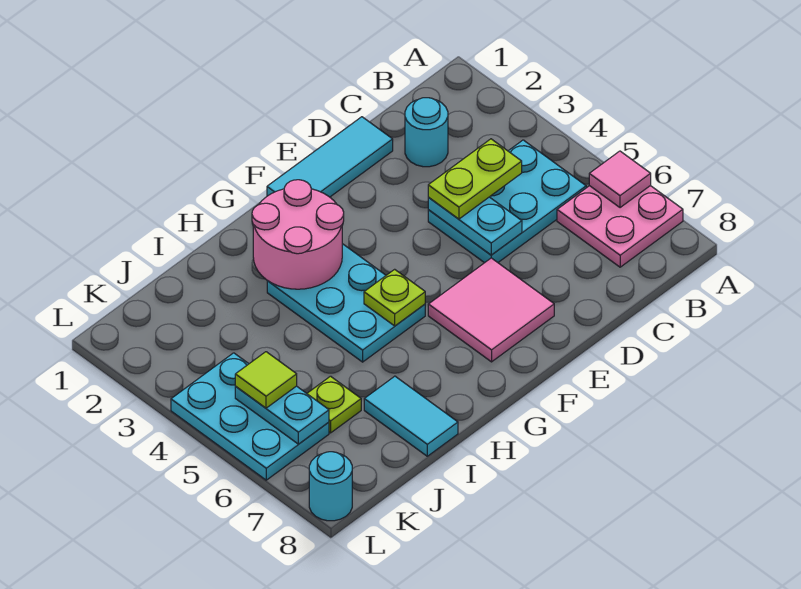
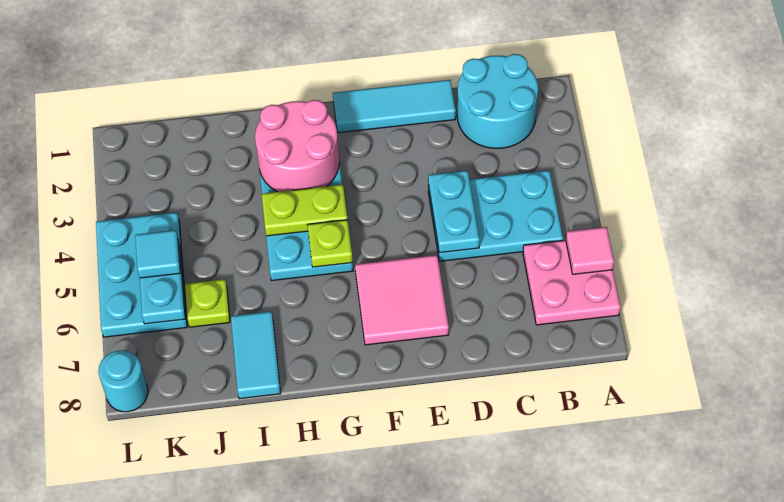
cyan 1x1 round brick [405,98,448,167] -> cyan 2x2 round brick [457,54,538,149]
lime 1x2 plate [428,139,522,219] -> lime 1x2 plate moved to [262,185,348,236]
lime 1x1 tile [235,352,297,408] -> cyan 1x1 tile [135,230,181,278]

